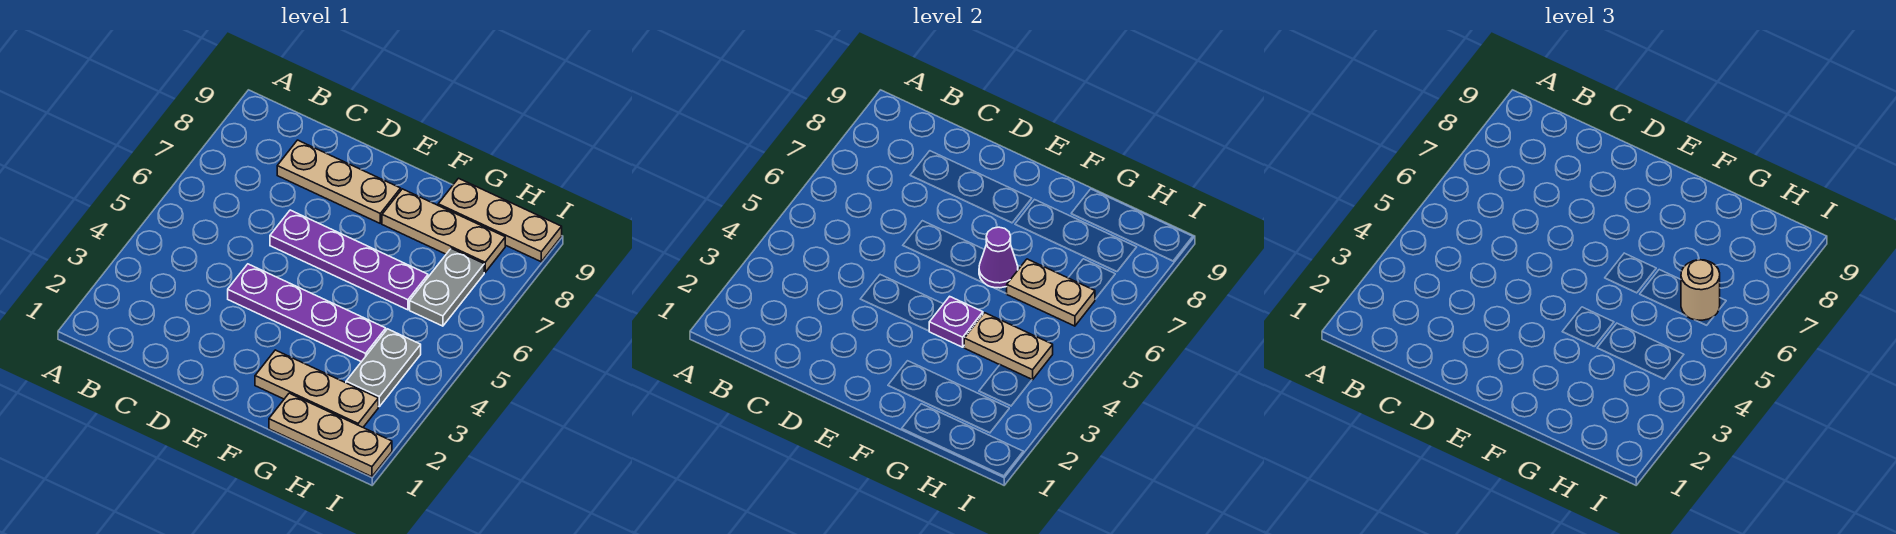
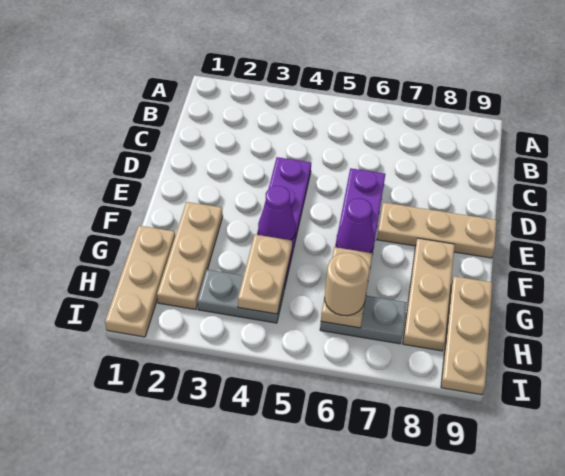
tan 1x3 plate [277,140,401,223] -> tan 1x3 plate turned to [377,202,497,258]
purple 1x1 plate [929,296,983,347] -> purple 1x1 cone [258,186,296,240]

